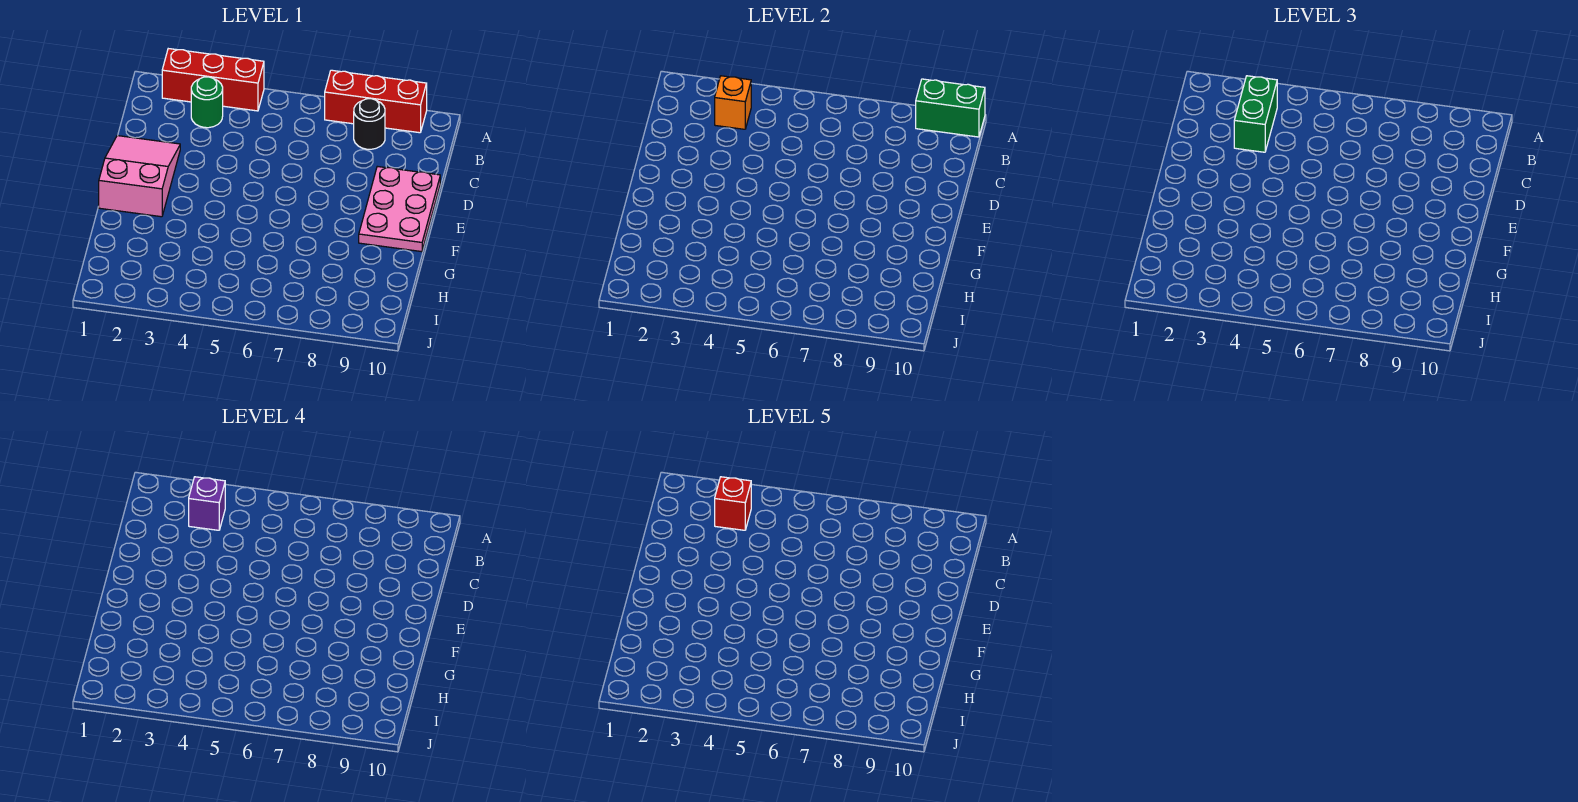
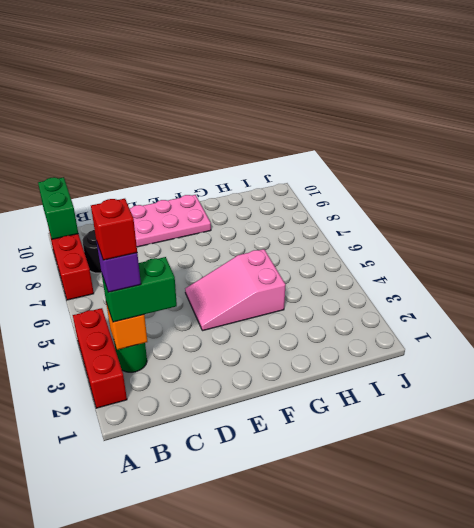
pink 2x3 slope [99,136,180,217] -> pink 2x3 slope moved to [185,249,286,331]

